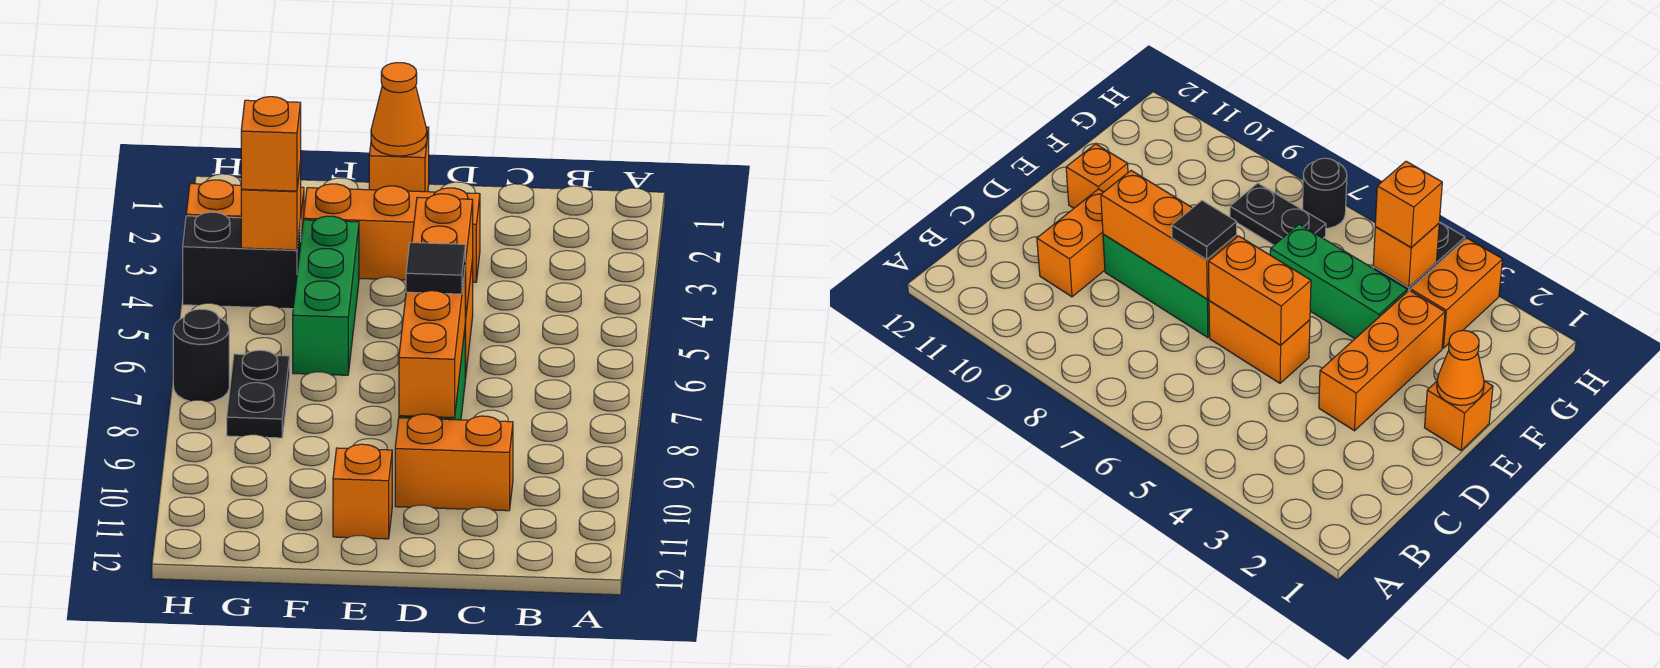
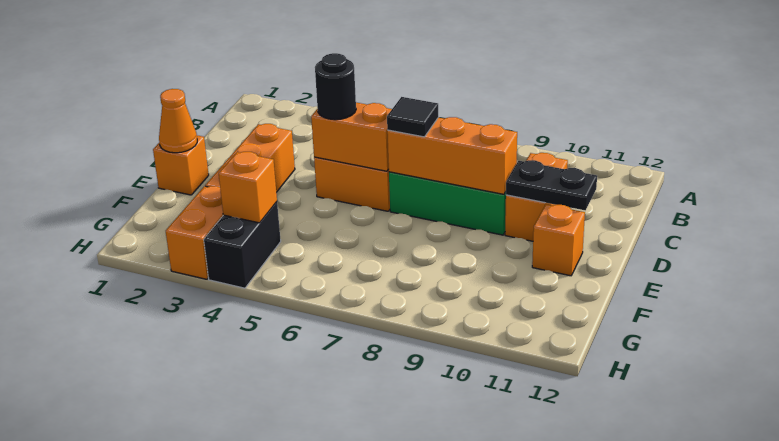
green 1x3 brick [293,216,359,375] -> none
orange 1x1 brick [241,97,301,191] -> none
black 1x2 plate [227,350,290,438] -> black 1x2 plate moved to [506,160,597,210]
black 1x1 round brick [173,309,229,402] -> black 1x1 round brick moved to [315,53,356,120]

